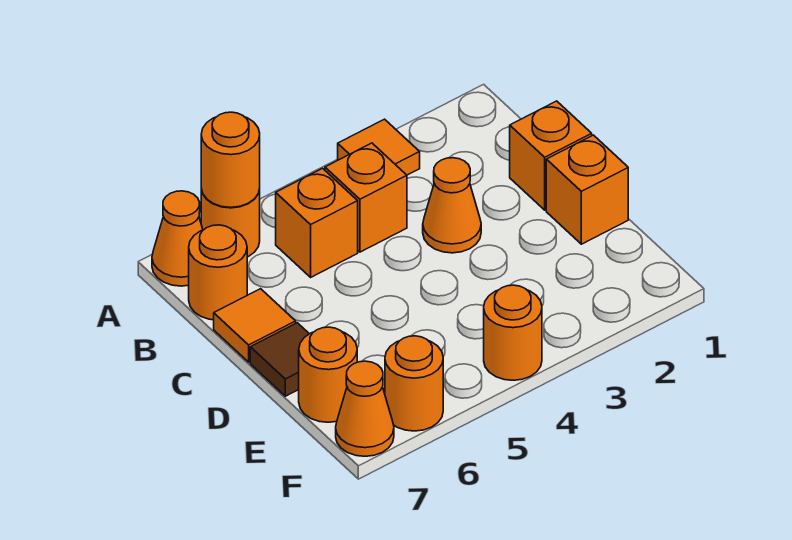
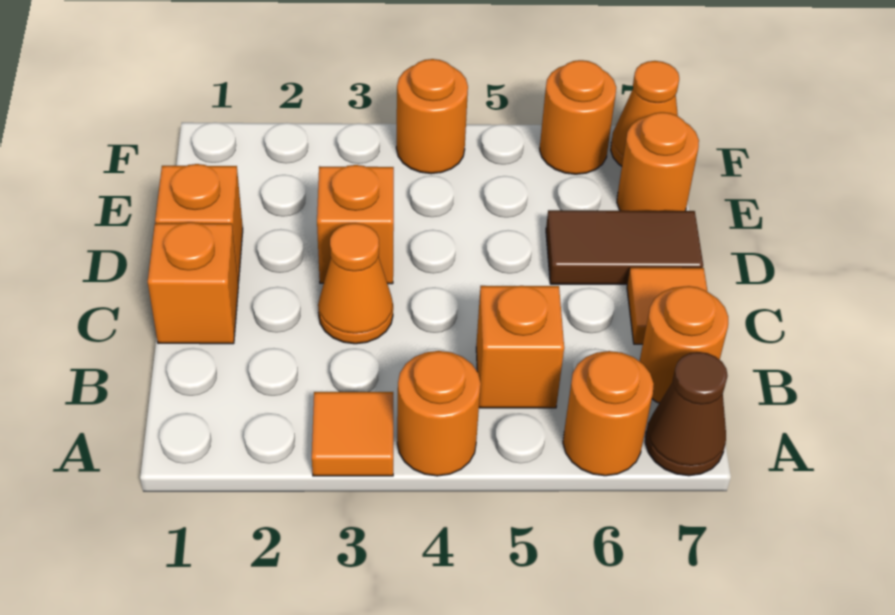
orange 1x1 round brick [201,112,260,207] -> orange 1x1 round brick moved to [397,351,481,476]
orange 1x1 cone [152,191,203,286] -> brown 1x1 cone [645,352,728,476]
orange 1x1 brick [325,143,407,252] -> orange 1x1 brick moved to [317,165,394,284]
brown 1x1 tile [250,323,309,396] -> brown 1x2 tile [546,210,703,284]

